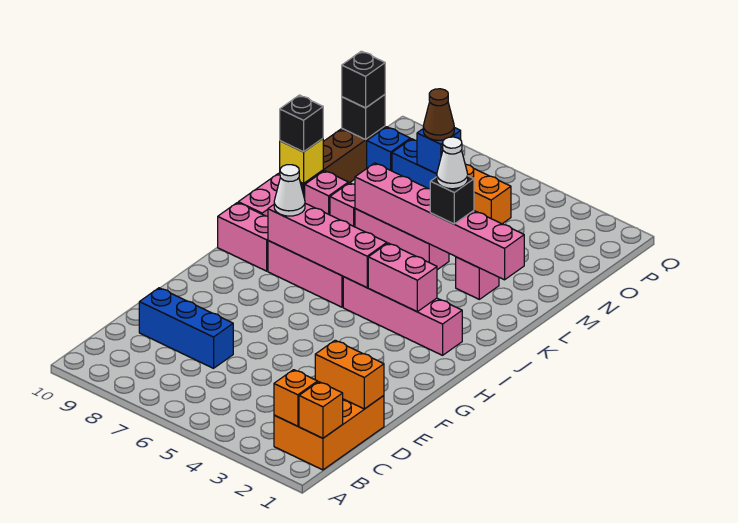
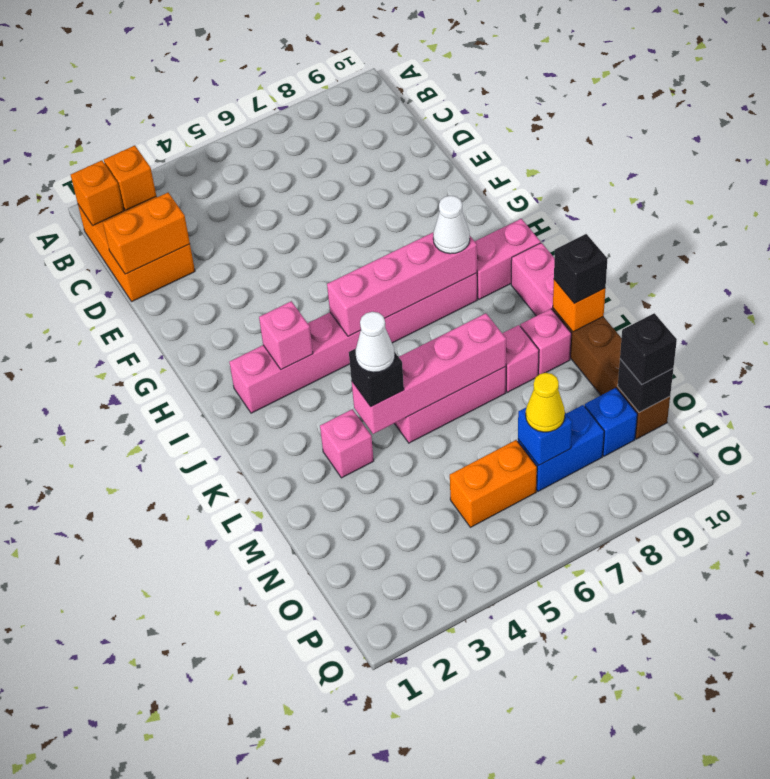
blue 1x3 brick [139,288,233,368] -> none
pink 1x2 brick [368,243,437,312] -> pink 1x1 brick [259,301,313,370]
pink 1x6 brick [355,163,524,280] -> pink 1x4 brick [352,313,506,434]
yellow 1x1 brick [280,139,323,184] -> orange 1x1 brick [553,280,606,332]
brown 1x1 cone [423,89,454,140] -> yellow 1x1 cone [526,373,565,432]

